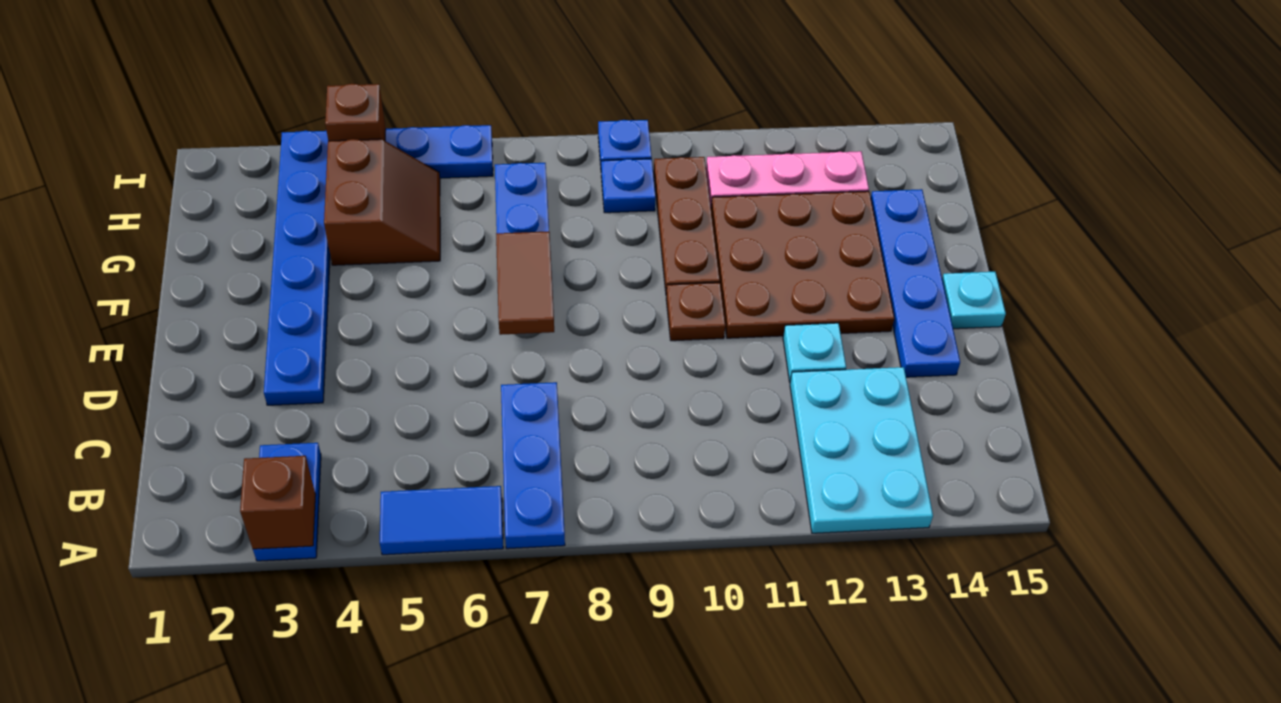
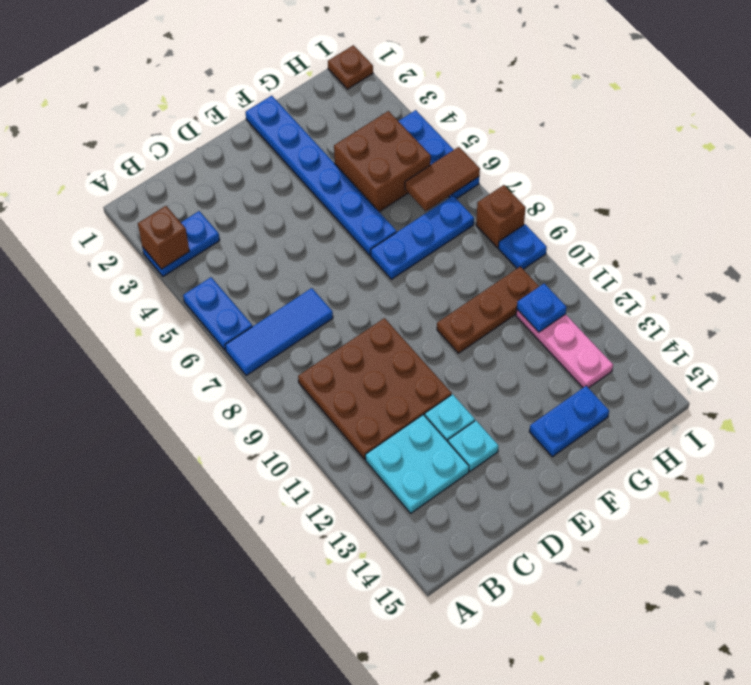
blue 1x2 tile [380,486,503,555] -> blue 1x2 plate [183,277,252,350]
blue 1x3 plate [501,382,565,549] -> blue 1x3 tile [225,288,333,375]
cyan 2x3 plate [790,367,933,533] -> cyan 2x2 plate [365,415,469,513]
blue 1x6 plate [264,131,330,405] -> blue 1x6 plate turned to [245,96,396,255]
blue 1x4 plate [871,189,960,377] -> blue 1x2 plate [529,386,609,457]
brown 1x2 tile [496,231,554,335] -> brown 1x2 tile moved to [405,147,480,211]
brown 1x1 plate [666,283,725,341] -> brown 1x1 plate moved to [328,45,373,89]
brown 3x3 plate [711,191,894,338] -> brown 3x3 plate moved to [298,318,452,459]
cyan 1x1 plate [942,272,1006,329] -> cyan 1x1 plate moved to [448,421,498,471]
brown 2x2 slope [324,139,440,265] -> brown 2x2 brick [334,111,431,212]
blue 1x1 plate [601,159,656,213] -> blue 1x1 plate moved to [517,284,567,332]
brown 1x1 brick [325,84,386,141] -> brown 1x1 brick moved to [476,185,526,247]

